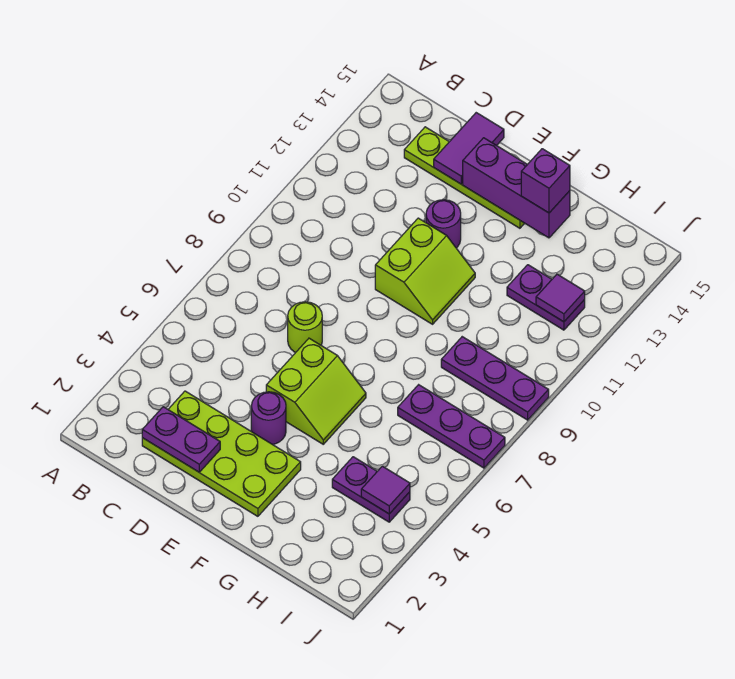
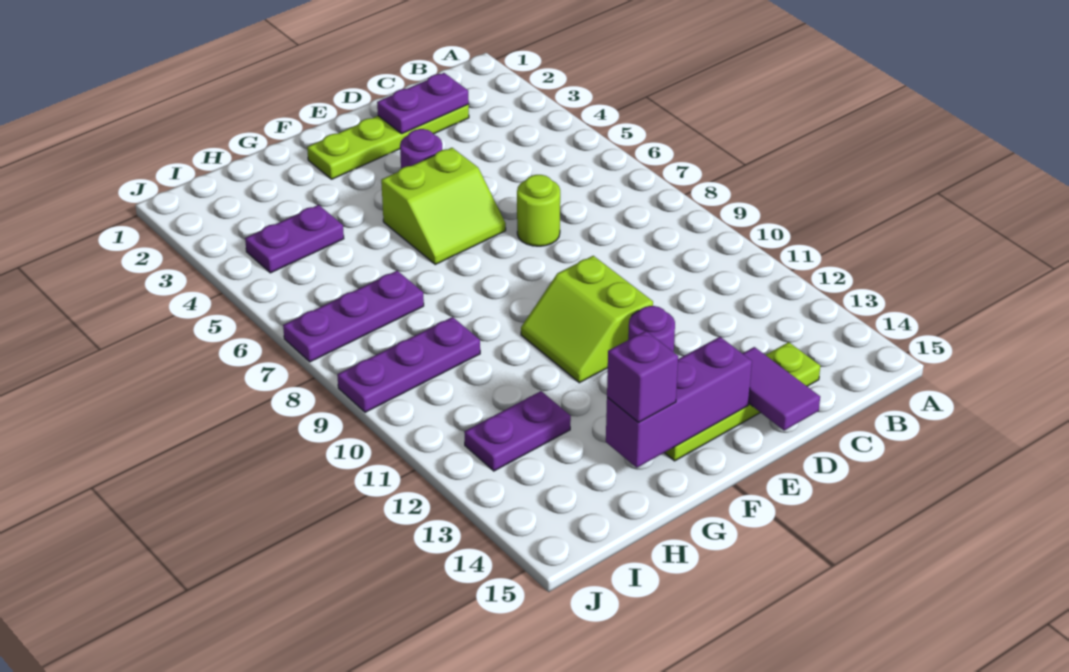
lime 2x4 plate [142,391,301,516] -> lime 1x4 plate [307,105,469,179]
lime 2x2 slope [266,338,366,444] -> lime 2x2 slope turned to [381,148,506,264]
purple 1x1 tile [361,466,410,514] -> none
purple 1x1 tile [536,274,585,322] -> none

